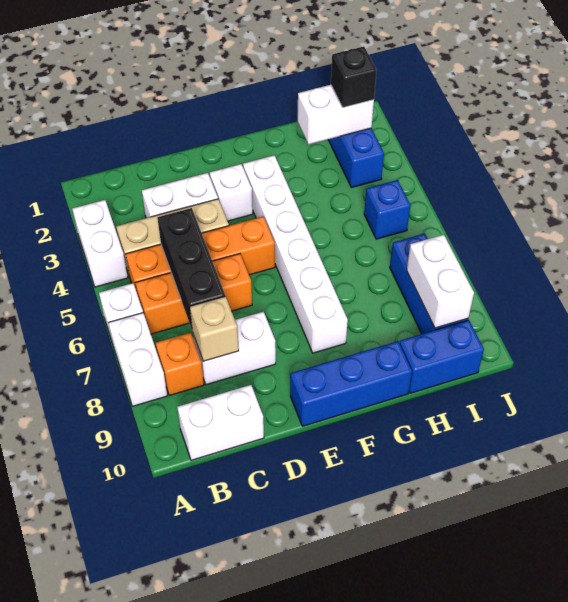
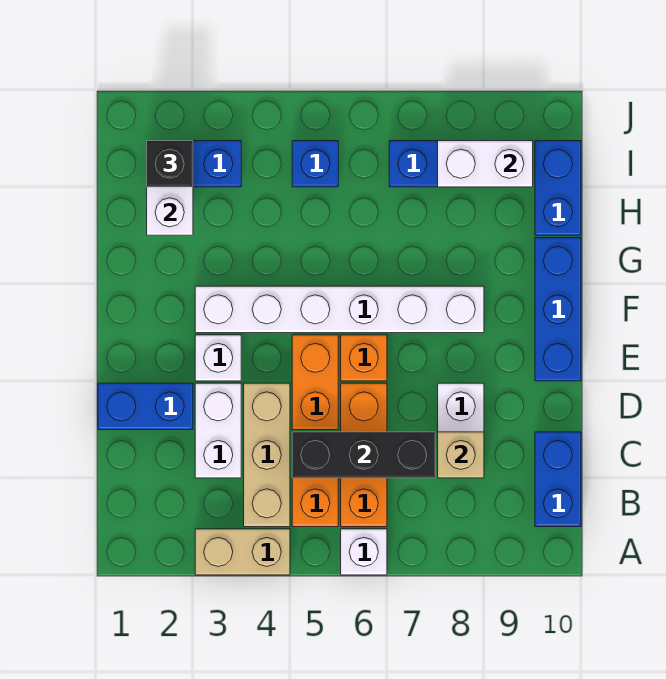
white 1x2 brick [72,200,128,287] -> tan 1x2 brick [195,529,290,575]
white 1x2 brick [108,313,167,406] -> none
orange 1x1 brick [156,333,204,396] -> orange 1x1 brick moved to [341,335,387,381]
white 1x2 brick [177,385,264,460] -> blue 1x2 brick [535,432,581,527]
none -> blue 1x2 brick [98,383,193,430]

